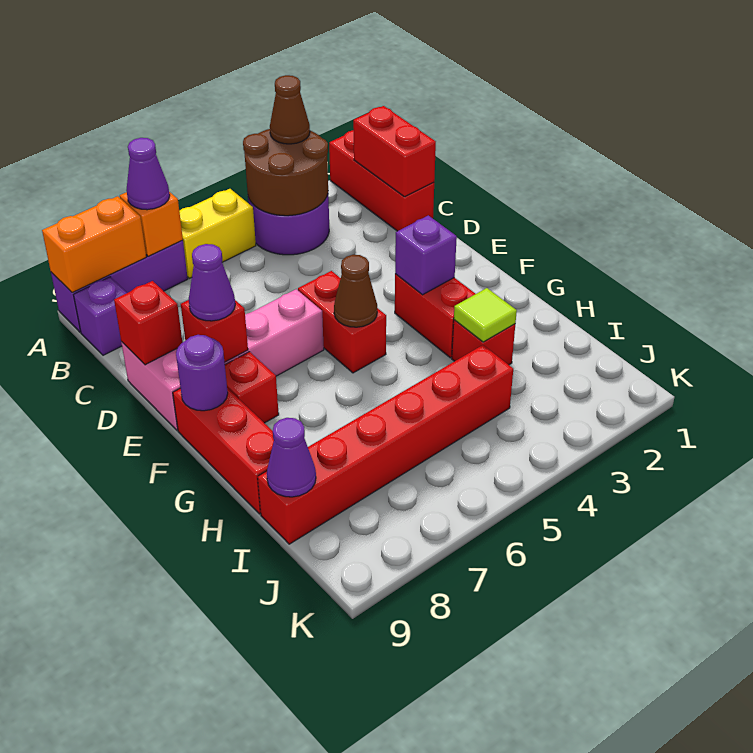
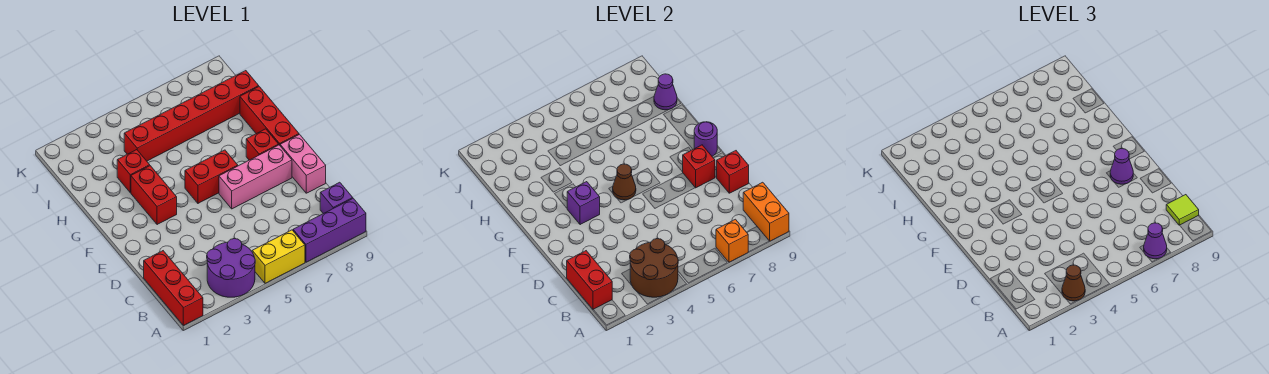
orange 1x2 brick [42,196,146,293] -> orange 1x2 brick turned to [743,182,789,241]
red 1x2 brick [298,271,386,373] -> red 1x2 brick turned to [185,150,238,203]
lime 1x1 tile [454,288,517,342] -> lime 1x1 tile moved to [1166,195,1199,225]

